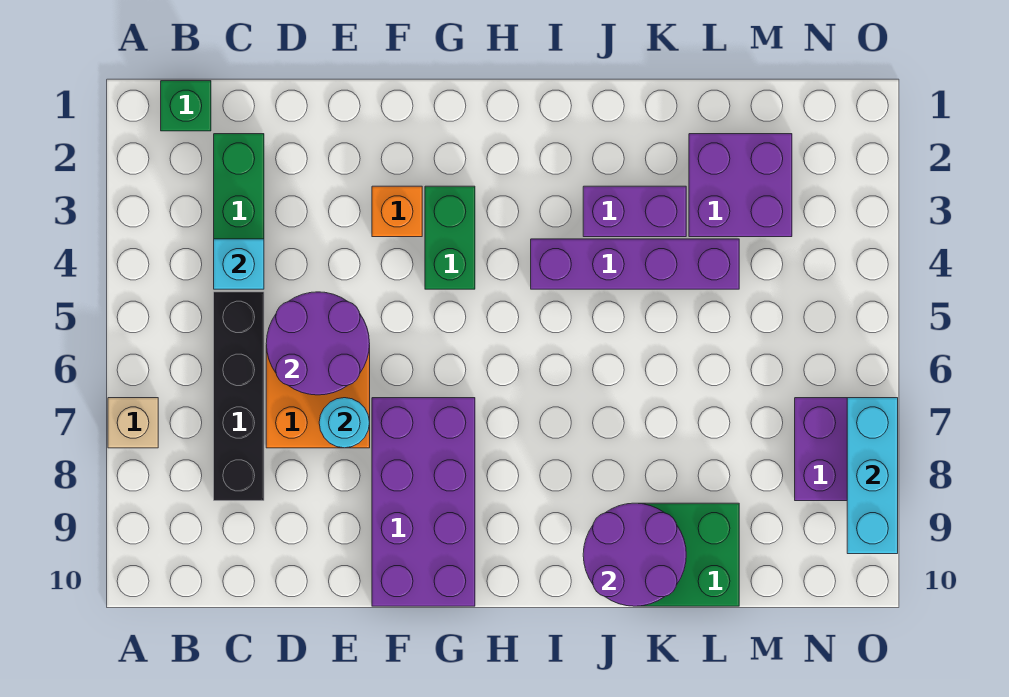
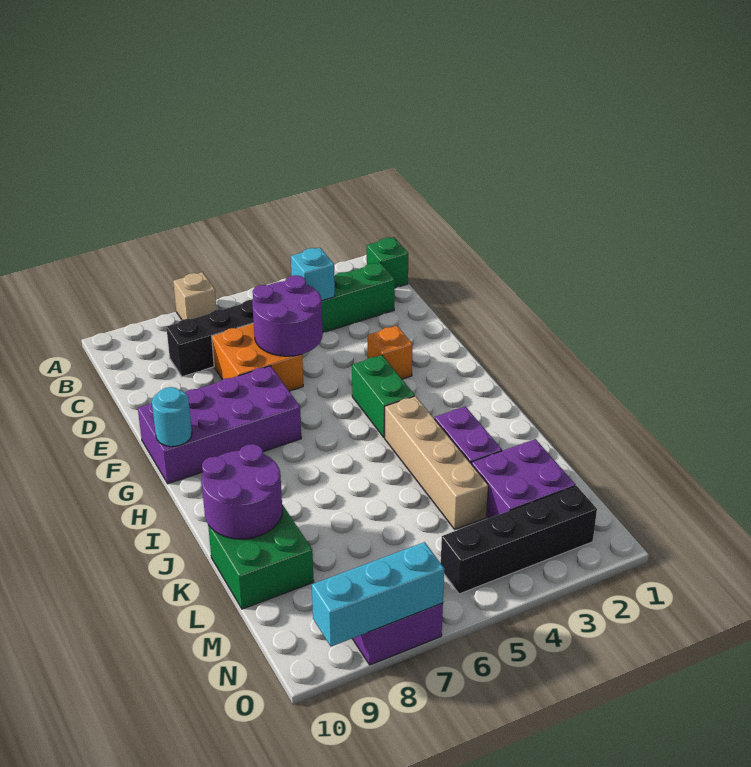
cyan 1x1 round brick [319,398,370,448] -> cyan 1x1 round brick moved to [152,387,192,447]
green 1x2 brick [425,186,475,289] -> green 1x2 brick turned to [352,355,415,437]
purple 1x4 brick [531,239,739,289] -> tan 1x4 brick [385,396,488,529]
none -> black 1x4 brick [441,486,597,594]

